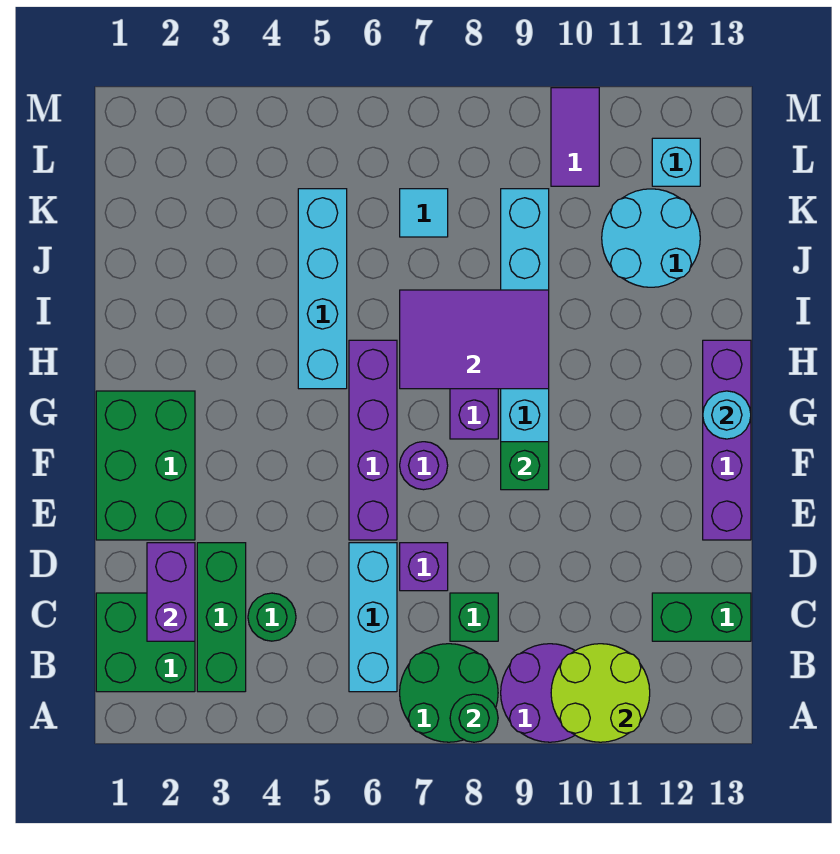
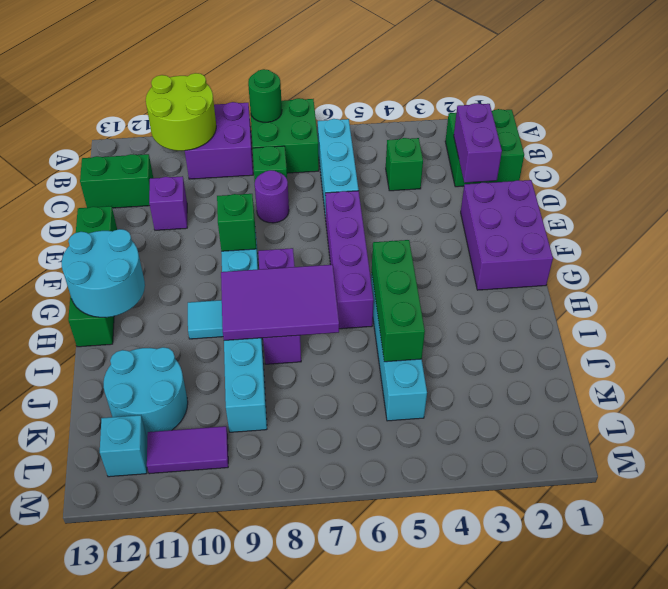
green 2x2 round brick [400,644,498,742] -> green 2x2 brick [251,98,319,173]
purple 2x2 round brick [501,644,575,742] -> purple 2x2 brick [185,102,253,179]
green 1x3 brick [197,543,246,692] -> green 1x3 brick moved to [372,240,425,362]
green 1x1 round brick [248,593,296,641] -> green 1x1 brick [386,138,423,191]
purple 1x1 brick [400,543,448,591] -> purple 1x1 brick moved to [149,176,187,230]
green 2x3 brick [96,391,195,540] -> purple 2x3 brick [461,180,553,290]
purple 1x4 brick [703,340,751,540] -> green 1x4 brick [68,206,117,347]
purple 1x1 round brick [400,442,448,490] -> purple 1x1 round brick moved to [255,170,289,223]
cyan 1x1 round brick [703,391,751,439] -> cyan 2x2 round brick [62,229,145,317]
cyan 1x1 tile [400,189,448,237] -> cyan 1x1 tile moved to [188,300,223,339]
purple 1x2 tile [551,88,599,186] -> purple 1x2 tile turned to [147,426,228,474]

